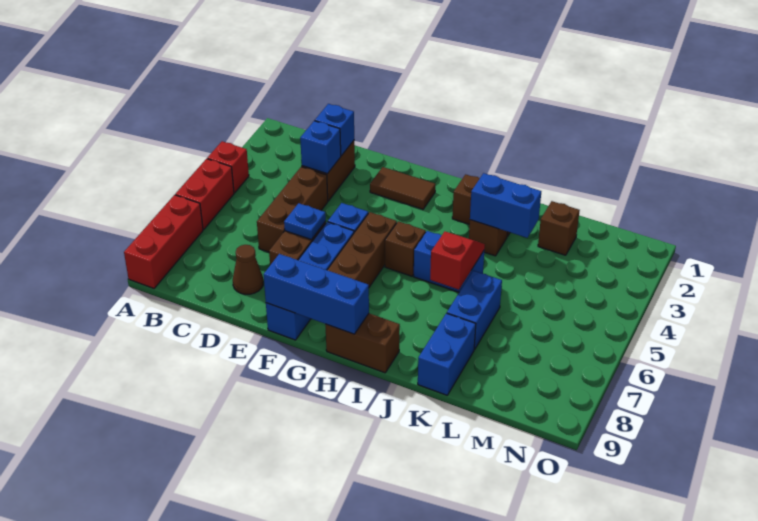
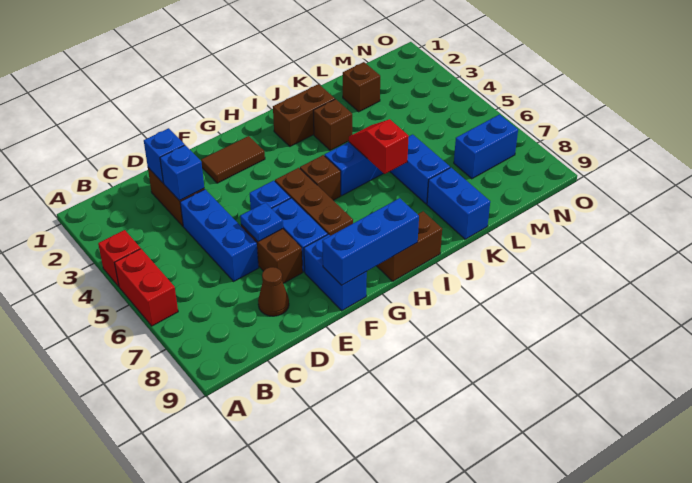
red 1x3 brick [124,195,203,288] -> none
brown 1x3 brick [257,167,328,252] -> blue 1x3 brick [180,189,259,281]
blue 1x2 brick [470,173,541,238] -> blue 1x2 brick moved to [454,115,518,179]

